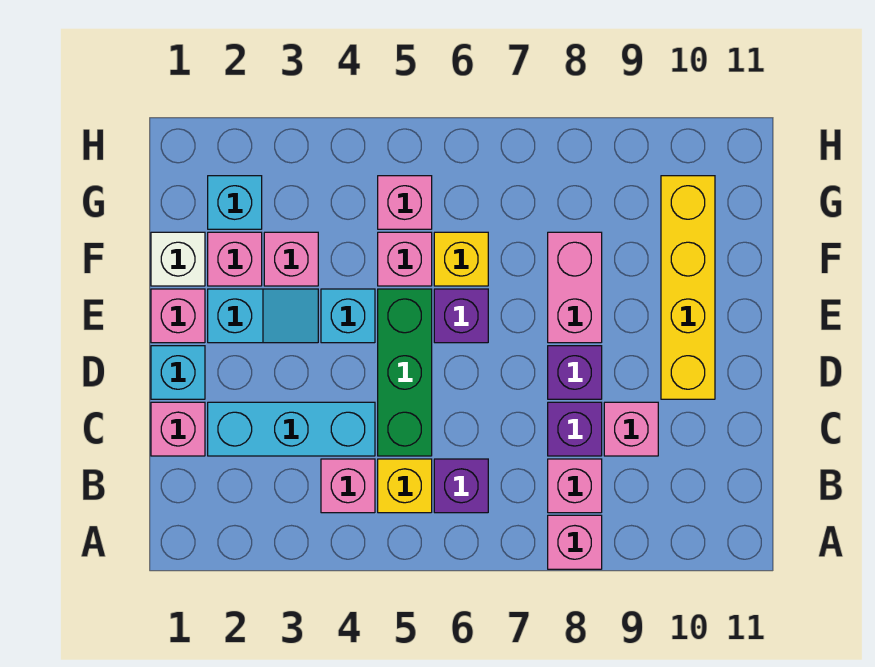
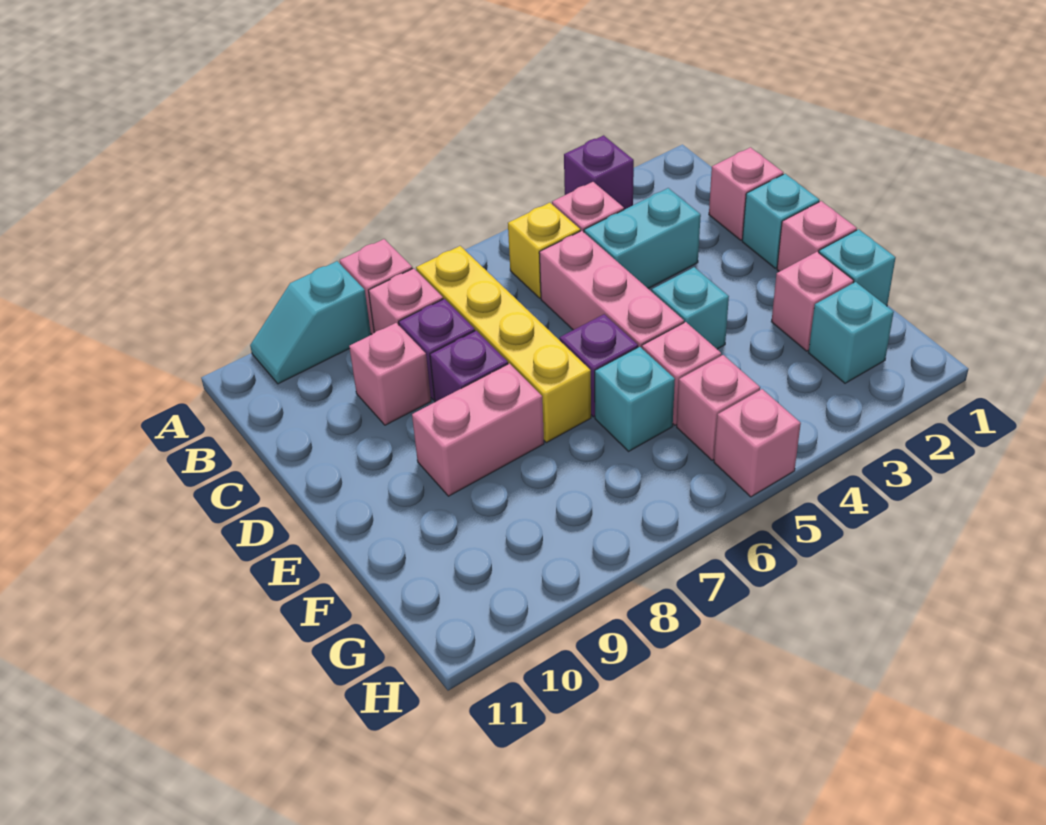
purple 1x1 brick [434,459,488,513] -> purple 1x1 brick moved to [564,135,634,210]
cyan 1x3 brick [208,402,375,456] -> cyan 1x2 brick [584,188,701,288]
green 1x3 brick [378,289,432,456] -> pink 1x3 brick [539,231,684,348]
yellow 1x4 brick [661,176,715,399] -> yellow 1x4 brick moved to [416,246,591,443]
cyan 1x2 slope [208,289,318,343] -> cyan 1x2 slope moved to [250,261,371,384]
pink 1x2 brick [548,232,602,343] -> pink 1x2 brick turned to [412,363,544,496]
white 1x1 brick [151,232,205,286] -> cyan 1x1 brick [819,229,896,306]
pink 1x1 brick [264,232,318,286] -> pink 1x1 brick moved to [714,389,801,497]
yellow 1x1 brick [434,232,488,286] -> cyan 1x1 brick [595,347,675,451]

